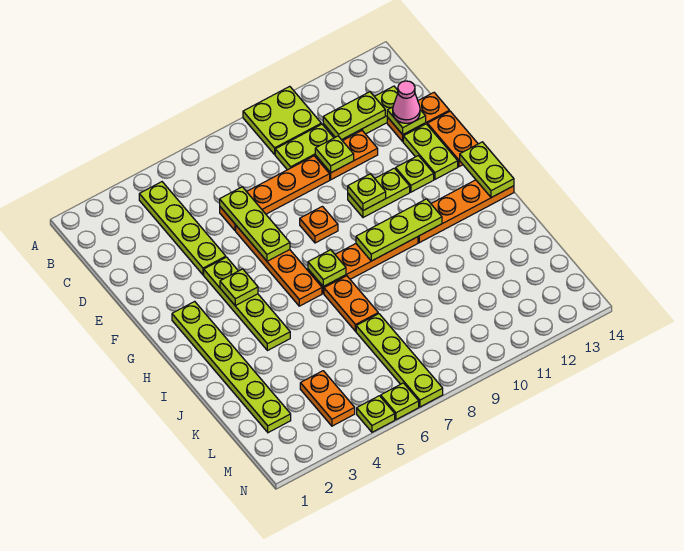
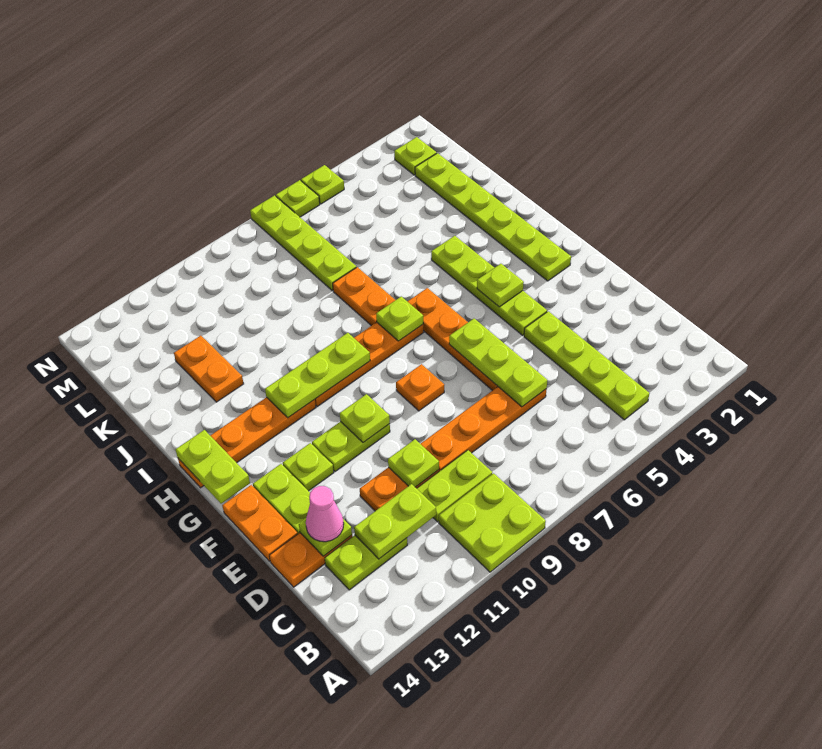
orange 1x2 plate [300,371,355,426] -> orange 1x2 plate moved to [174,336,244,402]
none -> lime 1x1 plate [394,137,437,175]

